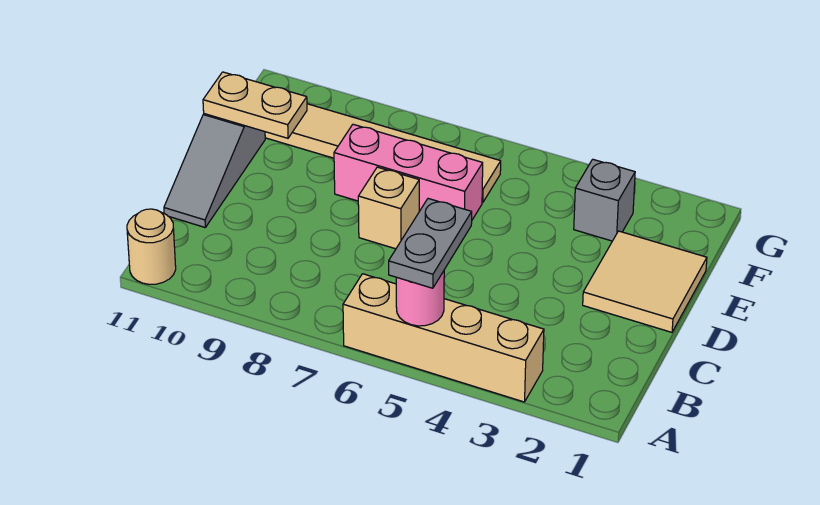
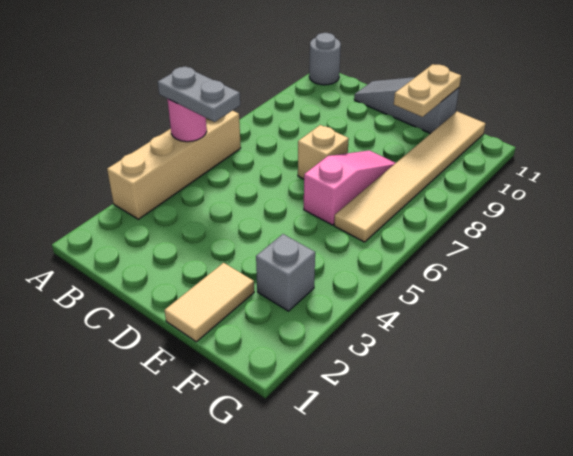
tan 1x1 round brick [127,209,176,284] -> grey 1x1 round brick [309,33,341,85]
tan 2x2 tile [583,231,707,332] -> tan 1x2 tile [165,263,254,342]
pink 1x3 brick [334,124,483,220] -> pink 1x3 slope [304,150,395,225]

